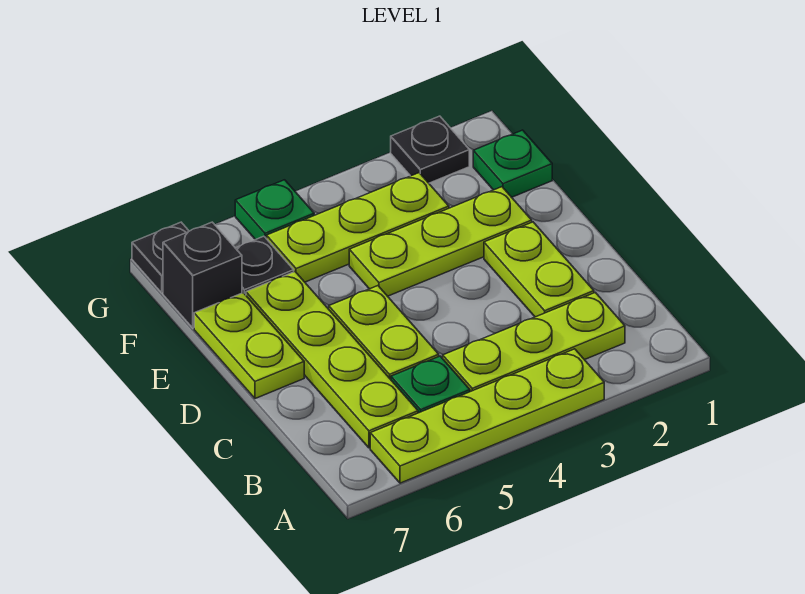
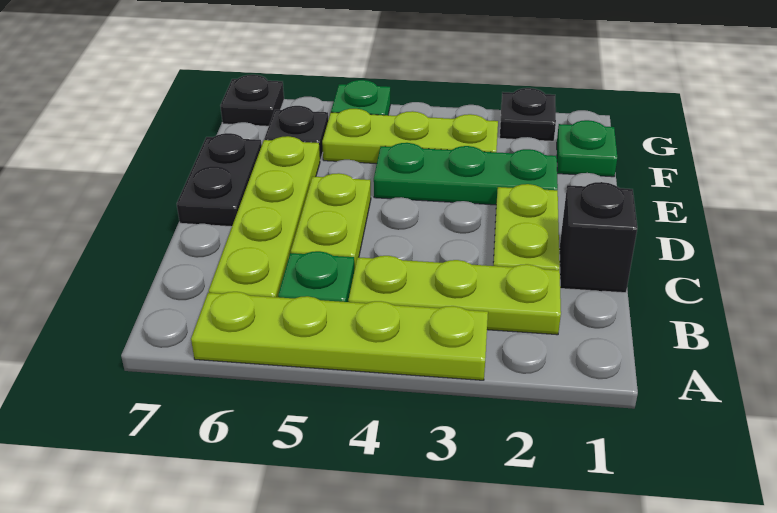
lime 1x2 plate [194,293,304,399] -> black 1x2 plate [177,133,262,227]
lime 1x3 plate [349,187,532,296] -> green 1x3 plate [374,143,558,205]
black 1x1 brick [163,222,242,328] -> black 1x1 brick moved to [559,182,637,293]

